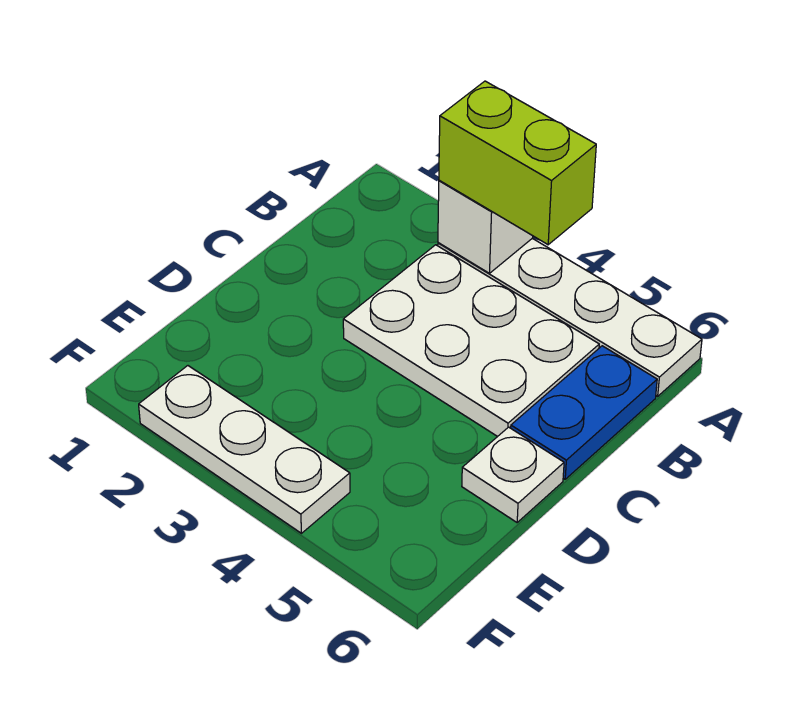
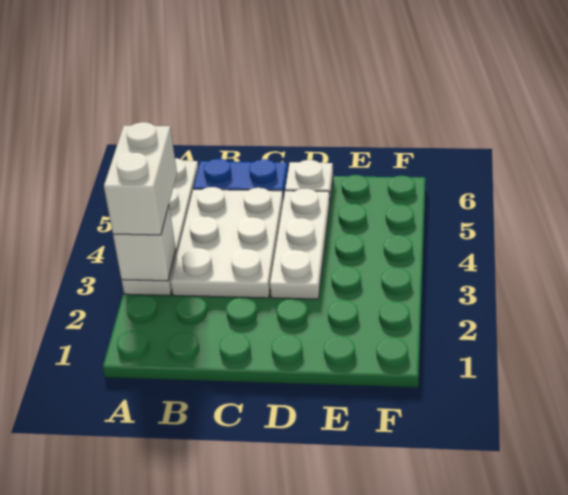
lime 1x2 brick [439,81,596,245] -> white 1x2 brick [104,122,177,235]
white 1x3 plate [139,366,350,533] -> white 1x3 plate moved to [270,189,330,299]

